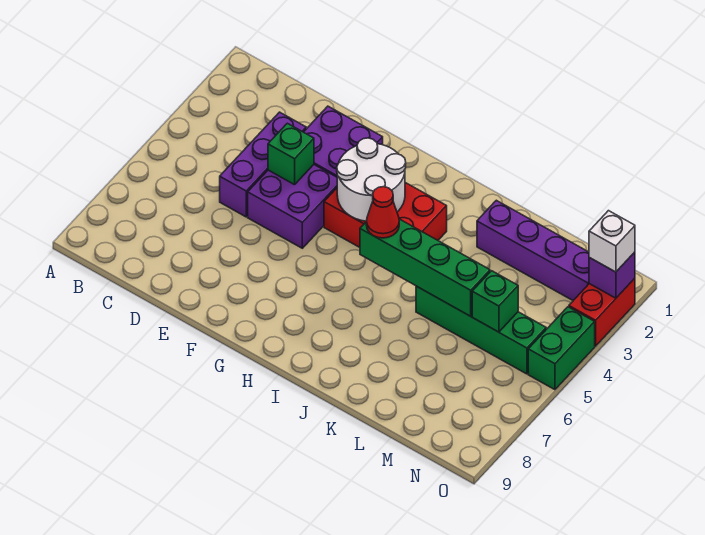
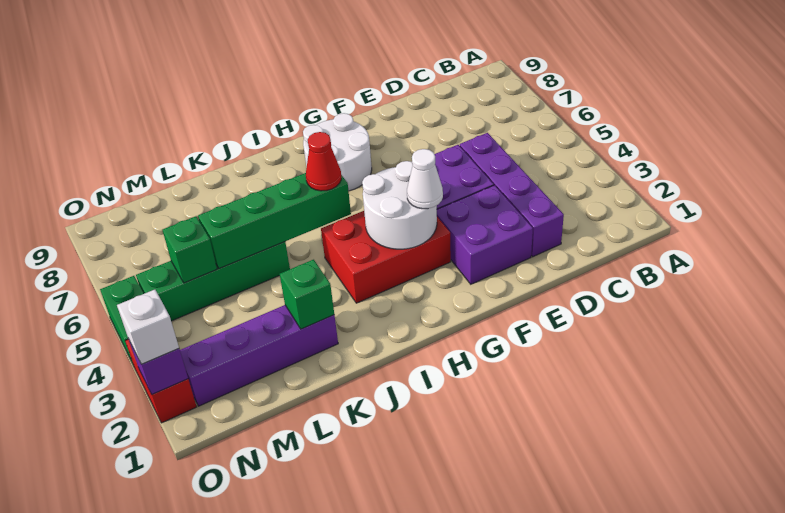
purple 1x3 brick [220,112,306,217] -> purple 1x4 brick [460,133,564,257]
green 1x1 brick [268,123,314,185] -> green 1x1 brick moved to [280,260,334,329]
none -> white 1x1 cone [407,149,443,209]
none -> white 2x2 round brick [303,113,372,191]

